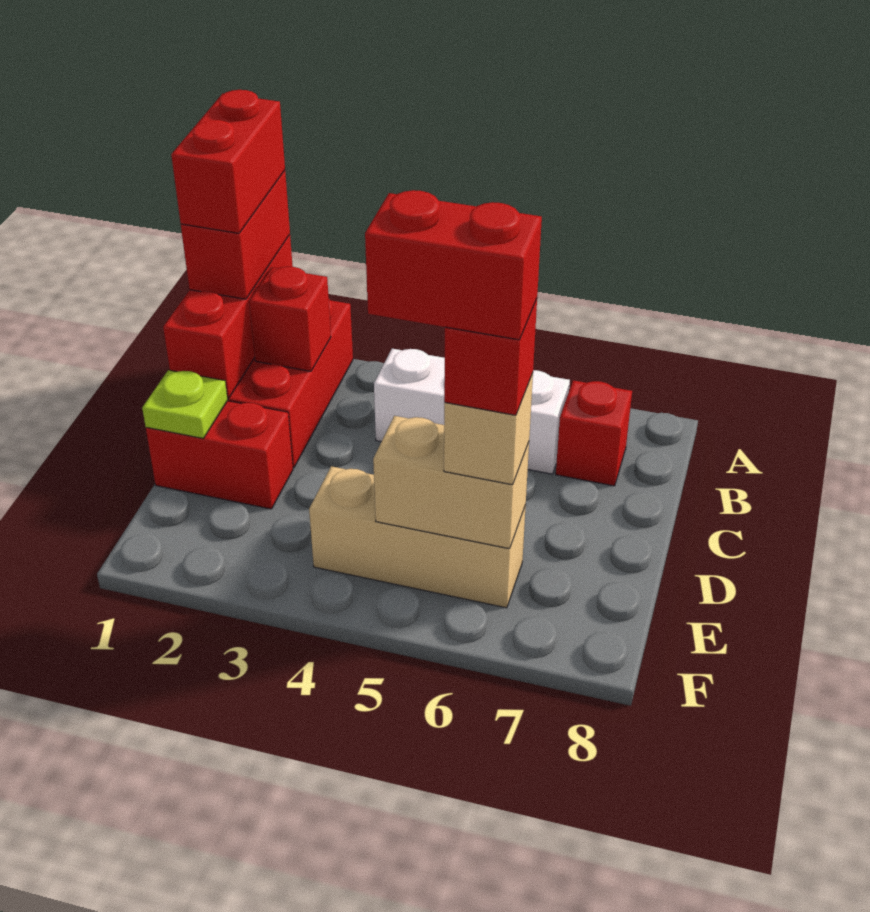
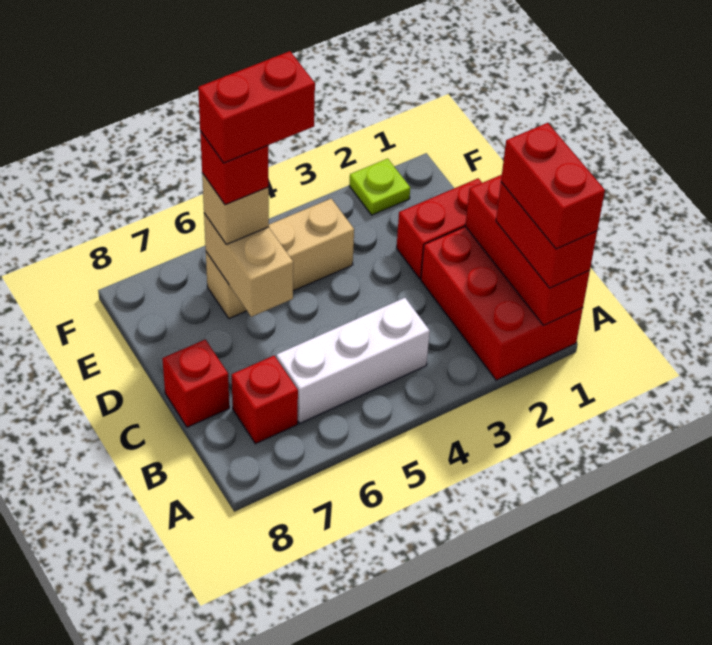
red 1x1 brick [249,267,331,371] -> red 1x1 brick moved to [162,340,229,427]
lime 1x1 plate [142,370,228,438] -> lime 1x1 plate moved to [349,159,410,215]
tan 1x2 brick [373,416,529,549] -> tan 1x2 brick turned to [204,213,293,317]

